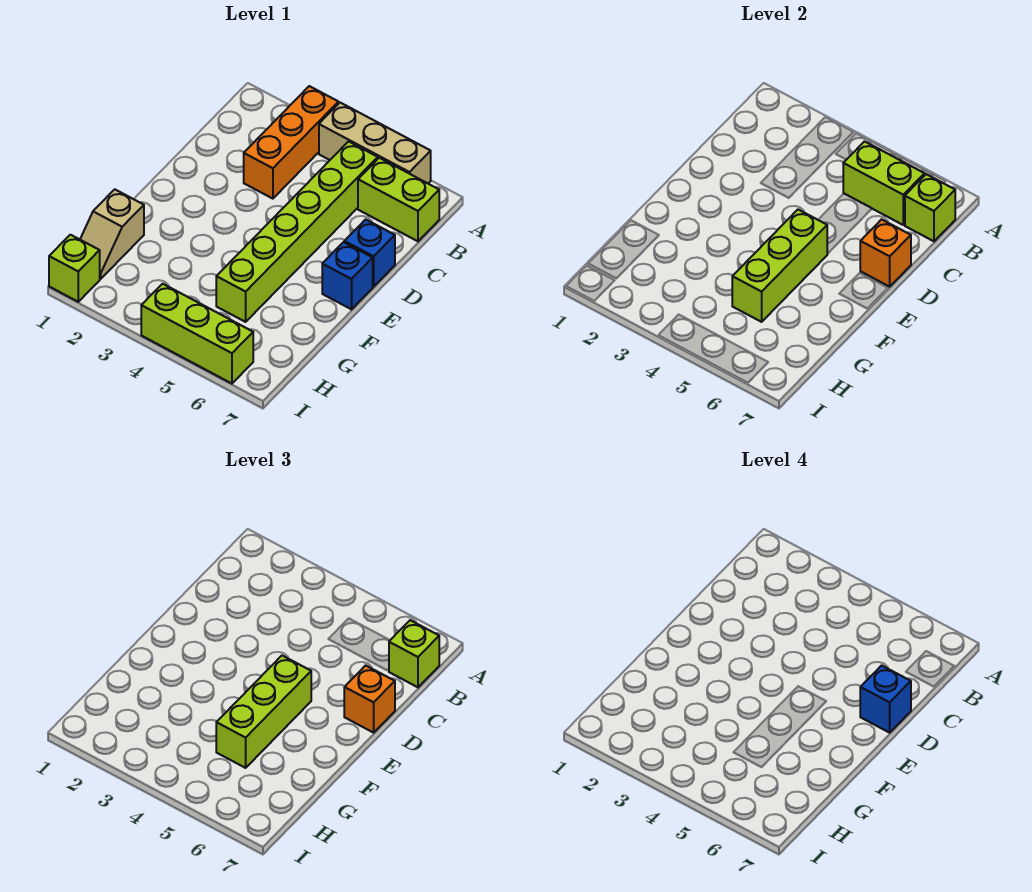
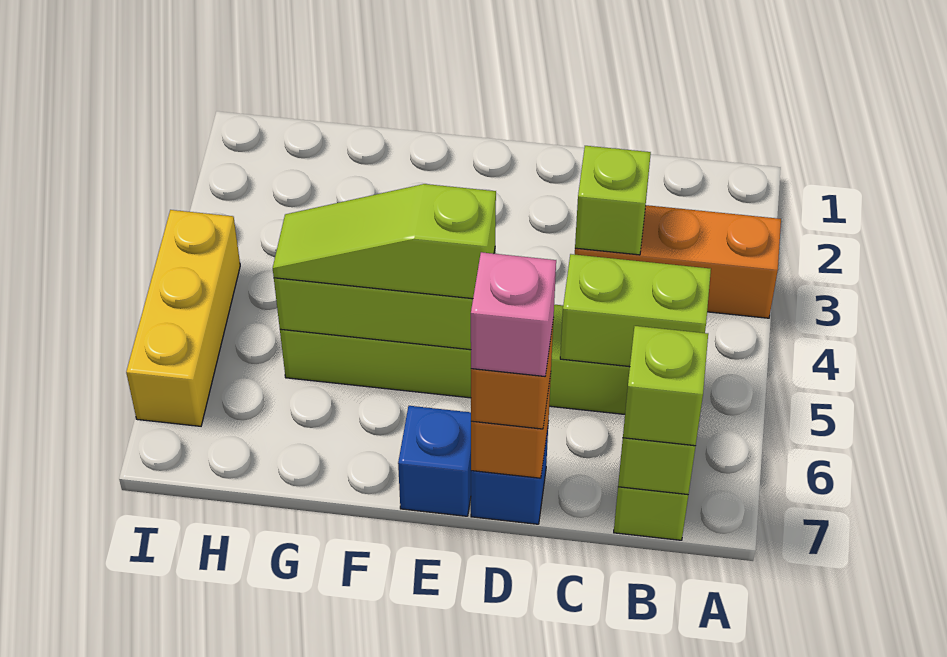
tan 1x3 brick [319,103,431,183] -> none
lime 1x2 brick [843,142,924,225] -> lime 1x2 brick turned to [560,254,711,367]
blue 1x1 brick [860,665,911,733] -> pink 1x1 brick [471,252,556,376]
lime 1x3 brick [216,656,311,768] -> lime 1x3 slope [273,184,496,299]
tan 1x2 slope [80,189,144,279] -> none
lime 1x1 brick [49,235,100,302] -> lime 1x1 brick moved to [575,146,651,255]
lime 1x3 brick [141,284,253,383] -> yellow 1x3 brick [126,210,240,426]

